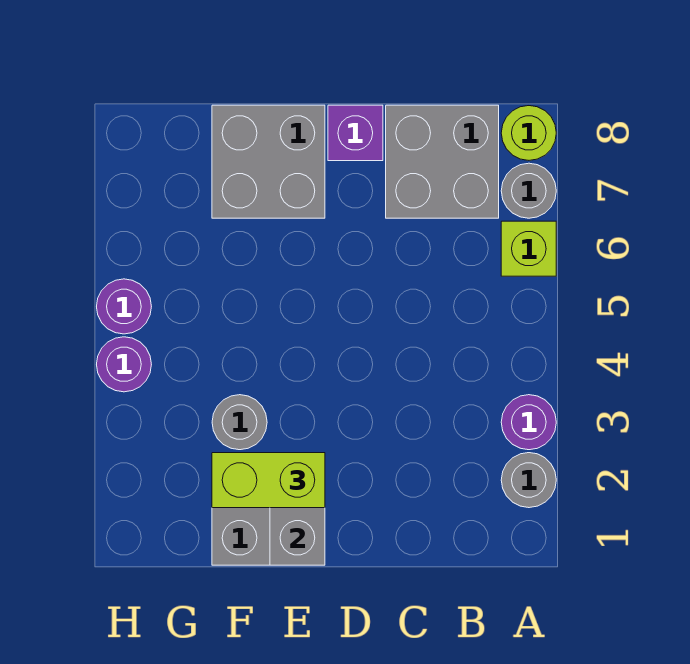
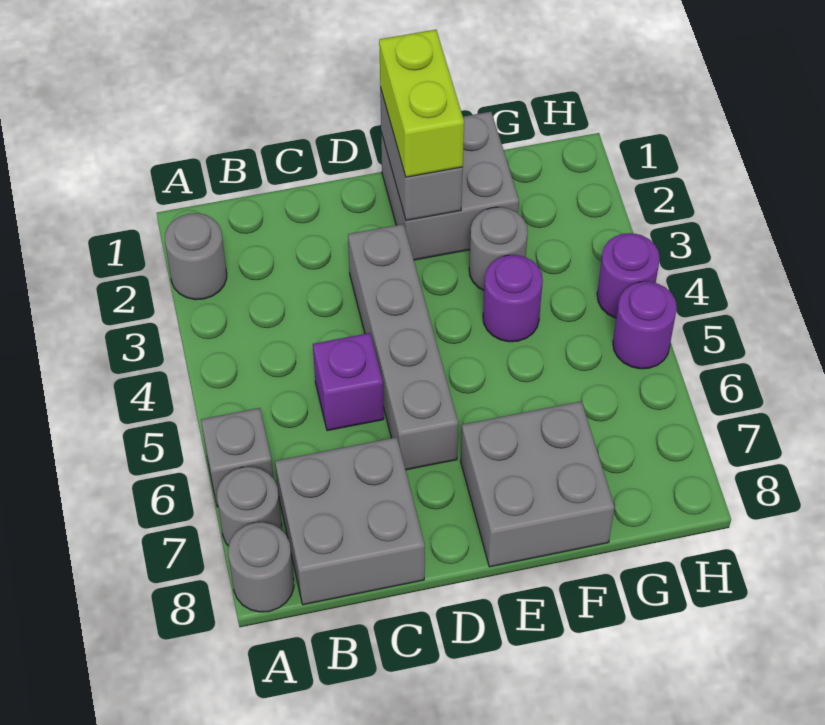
purple 1x1 round brick [501,395,556,450] -> purple 1x1 round brick moved to [483,255,543,342]
lime 1x1 brick [501,221,556,276] -> grey 1x1 brick [201,408,273,507]
lime 1x1 round brick [501,106,556,160] -> grey 1x1 round brick [228,522,294,612]
none -> grey 1x4 brick [348,224,458,470]
purple 1x1 brick [328,105,383,161] -> purple 1x1 brick moved to [313,333,384,431]
lime 1x2 brick [212,453,325,508] -> lime 1x2 brick turned to [379,30,464,177]

